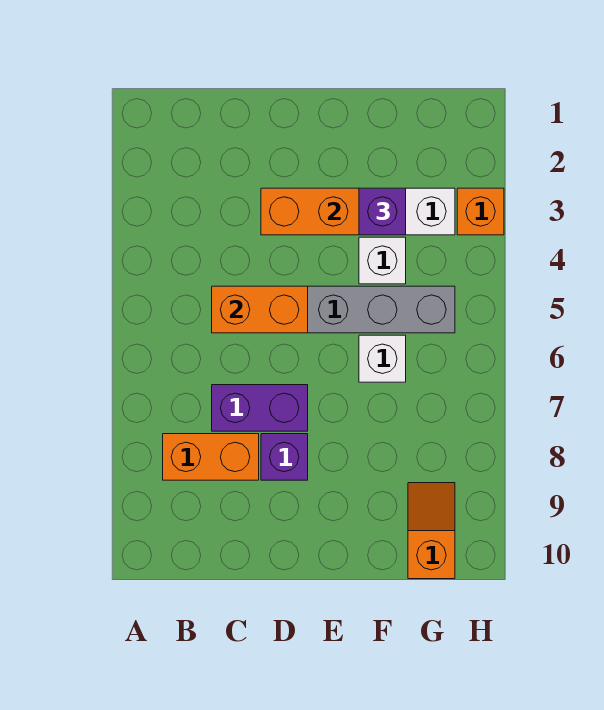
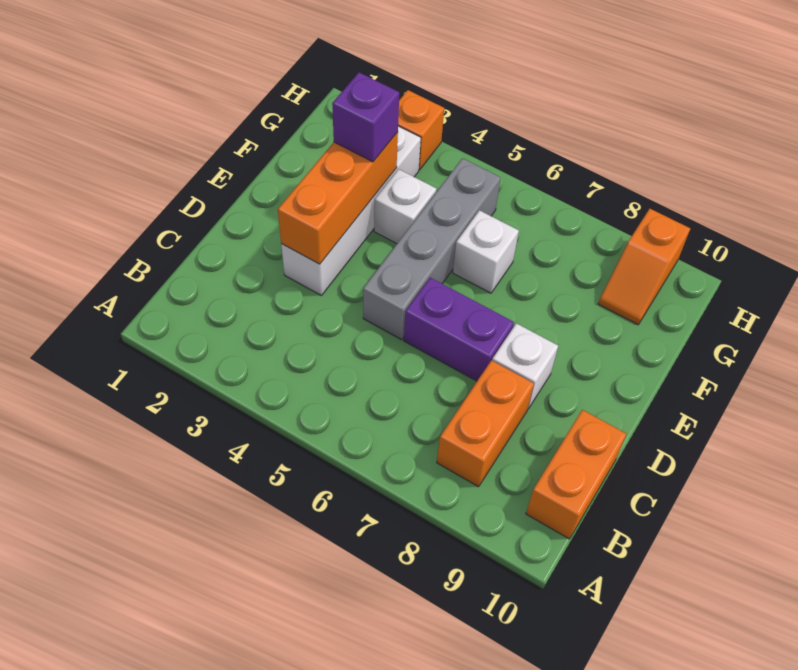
orange 1x2 brick [212,286,308,333] -> orange 1x2 brick moved to [526,410,626,539]
purple 1x2 brick [212,385,308,431] -> purple 1x2 brick turned to [404,278,514,381]
purple 1x1 brick [261,434,308,480] -> white 1x1 brick [492,323,558,409]
orange 1x2 slope [408,483,455,579] -> orange 1x2 slope turned to [598,209,690,325]

